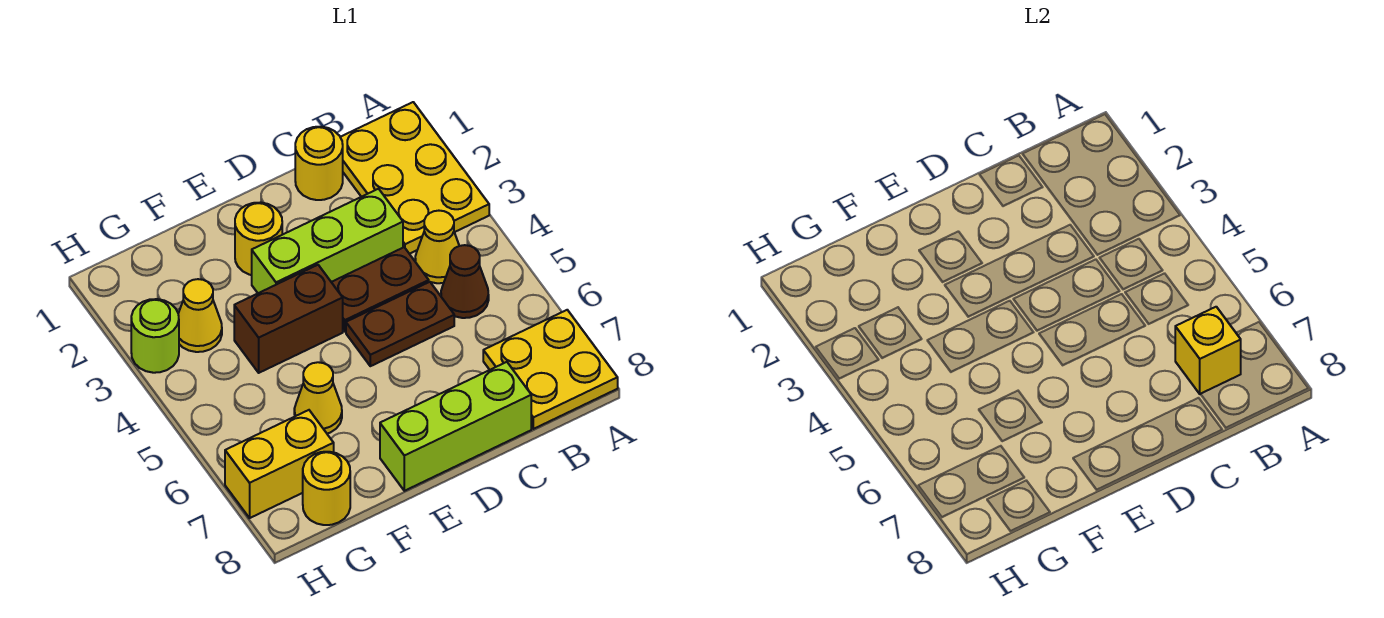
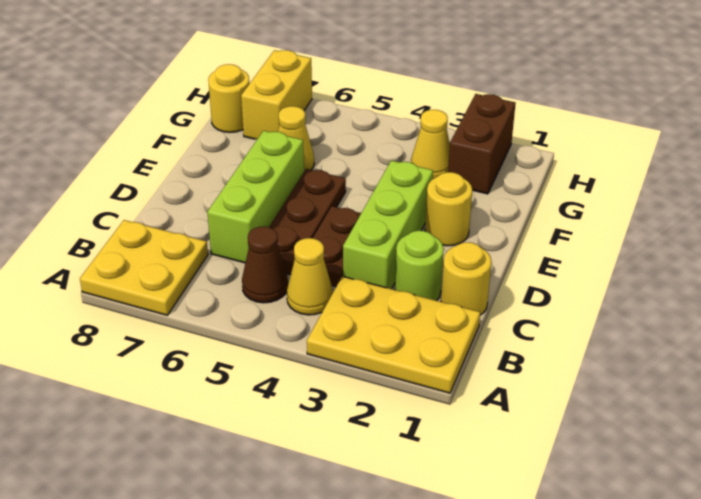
yellow 1x1 brick [1175,307,1241,394] -> none
brown 1x2 plate [346,282,454,366] -> brown 1x3 plate [269,169,346,275]
lime 1x3 brick [380,362,531,491] -> lime 1x3 brick moved to [207,131,304,263]
brown 1x2 brick [234,265,343,373] -> brown 1x2 brick moved to [448,94,516,194]
lime 1x1 round brick [131,299,179,373] -> lime 1x1 round brick moved to [395,231,444,301]

